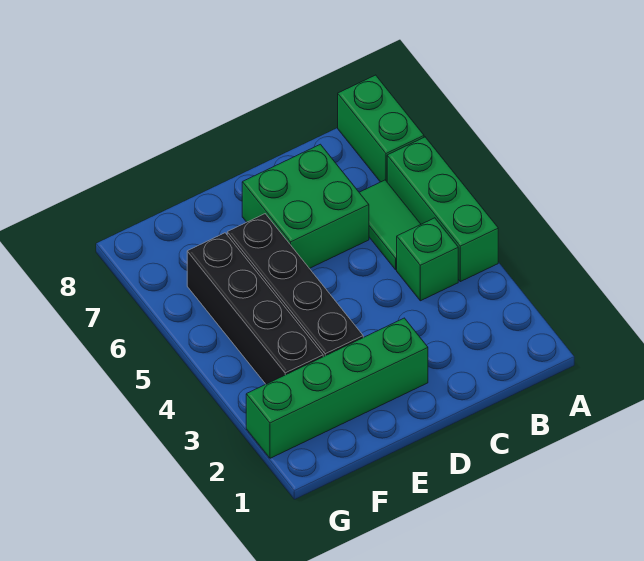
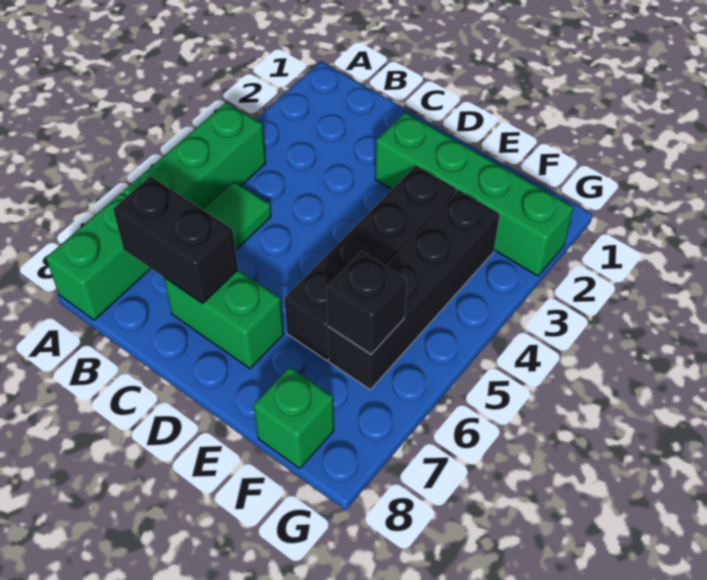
green 1x1 brick [397,218,458,301] -> green 1x1 brick moved to [253,367,334,468]
none -> black 1x2 brick [113,176,238,304]
green 2x2 brick [242,144,369,268] -> green 1x2 brick [164,270,284,369]
none -> black 1x1 brick [327,251,407,354]

